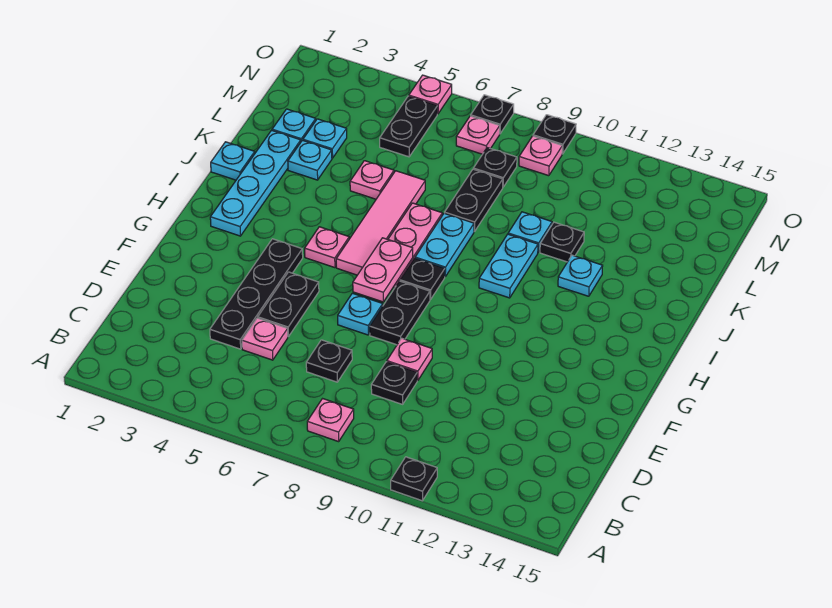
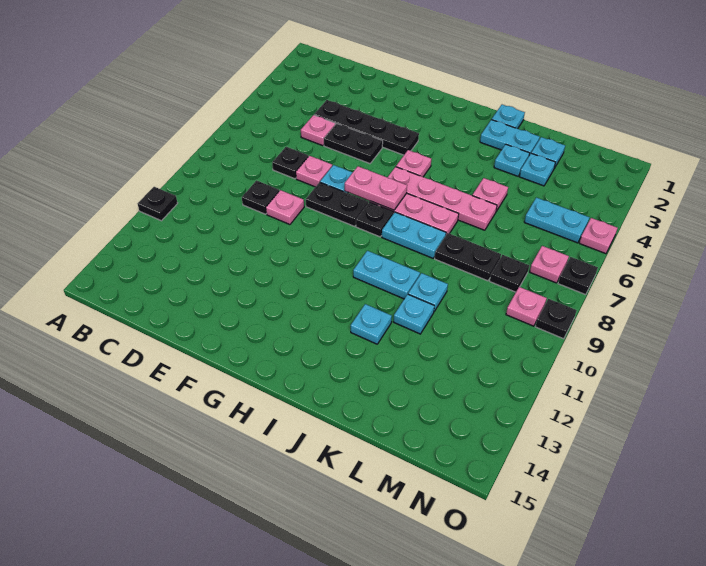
pink 1x1 plate [307,399,354,442] -> pink 1x1 plate moved to [296,156,332,187]
cyan 1x4 plate [210,130,301,236] -> cyan 1x2 plate [480,120,540,155]
pink 1x4 tile [336,171,425,275] -> pink 1x4 plate [388,167,497,230]
black 1x1 plate [540,222,584,262] -> cyan 1x1 plate [394,294,434,334]
black 1x2 plate [380,96,438,157] -> cyan 1x2 plate [524,198,590,243]

